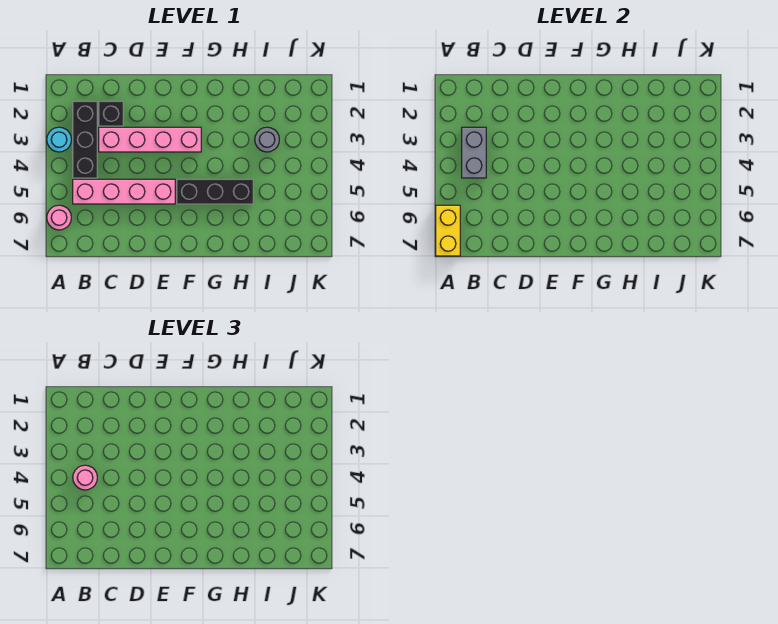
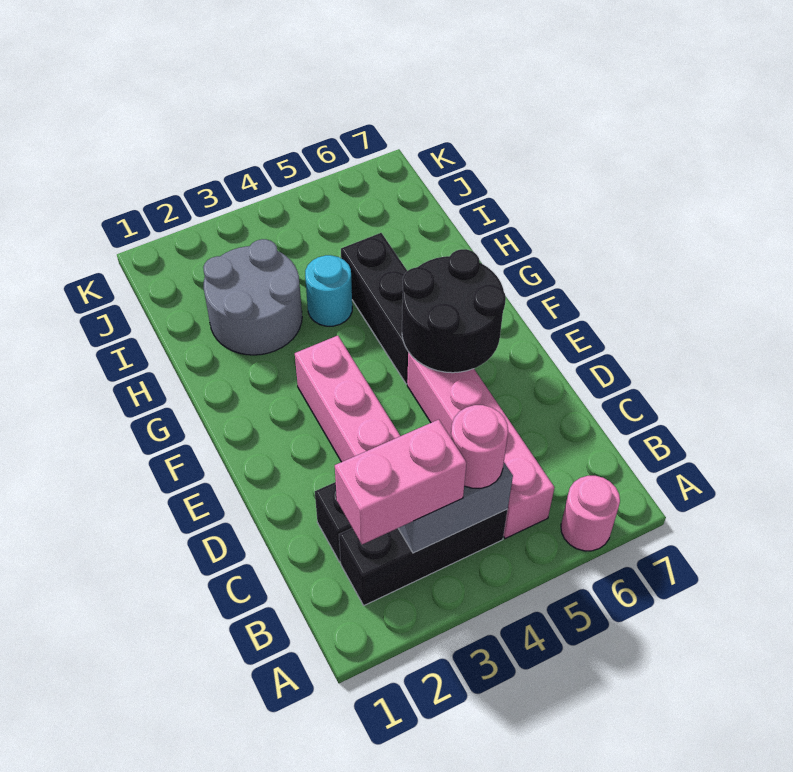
cyan 1x1 round brick [47,127,71,152] -> cyan 1x1 round brick moved to [305,255,352,326]
yellow 1x2 brick [436,205,460,256] -> none
none -> pink 1x2 brick [335,420,466,544]
none -> black 2x2 round brick [402,249,506,373]
grey 1x1 round brick [255,127,279,152] -> grey 2x2 round brick [203,239,302,355]

